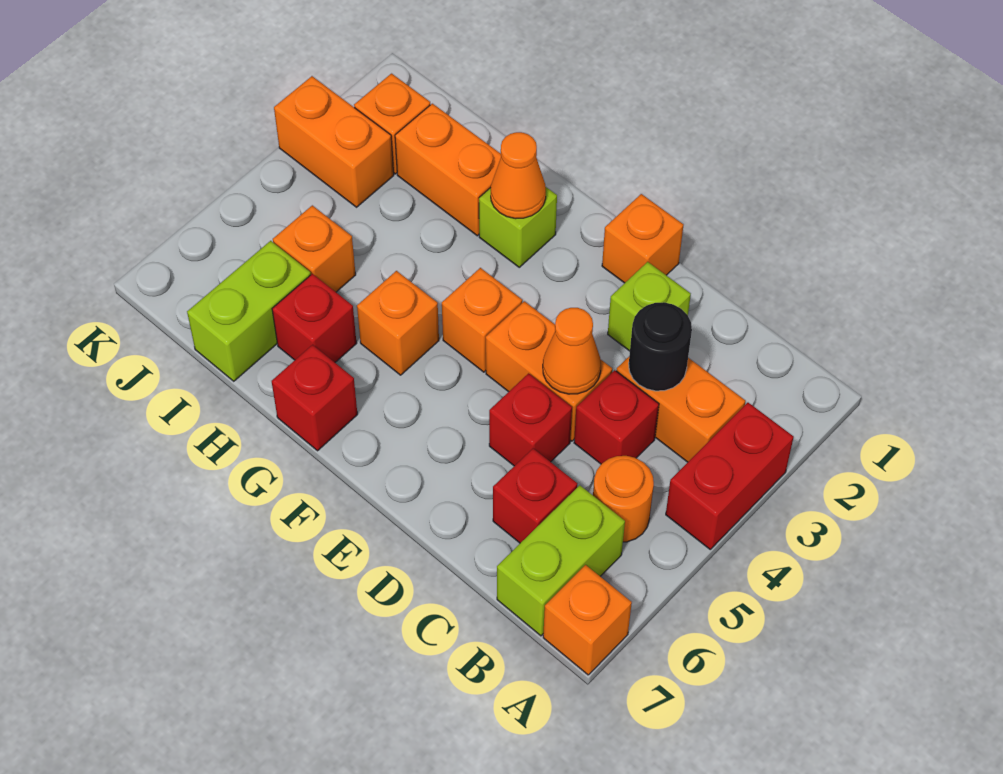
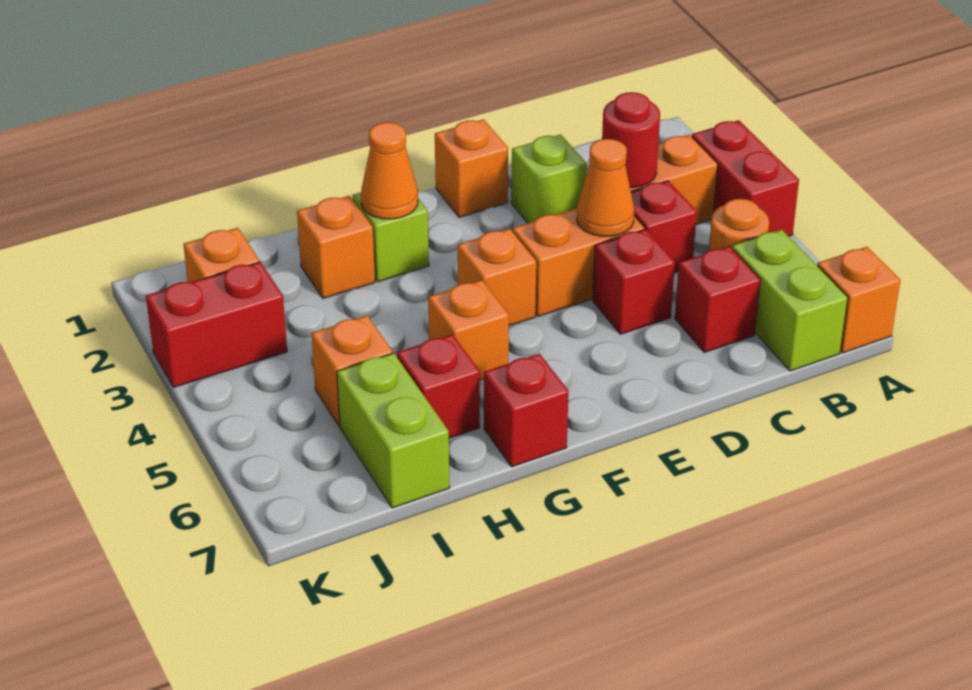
black 1x1 round brick [629,302,692,391] -> red 1x1 round brick [602,92,660,188]
orange 1x2 brick [395,104,501,236] -> orange 1x1 brick [297,196,375,298]
orange 1x2 brick [274,76,394,207] -> red 1x2 brick [146,262,287,387]

